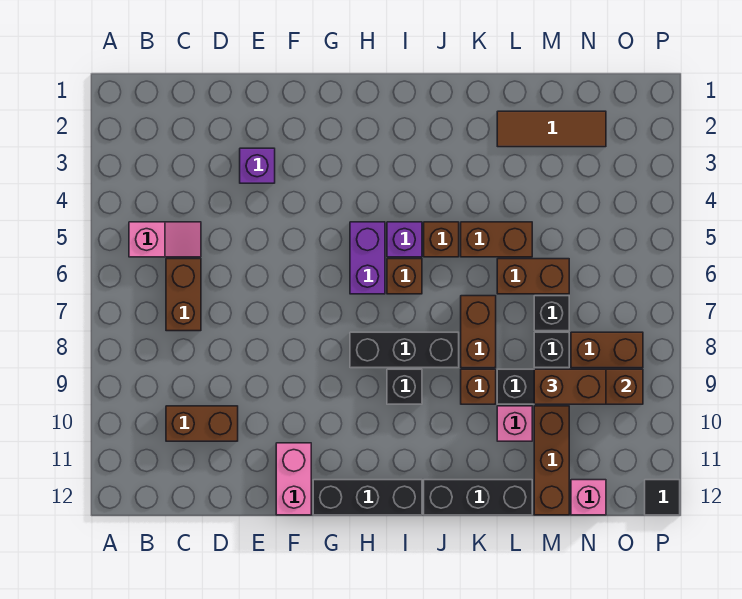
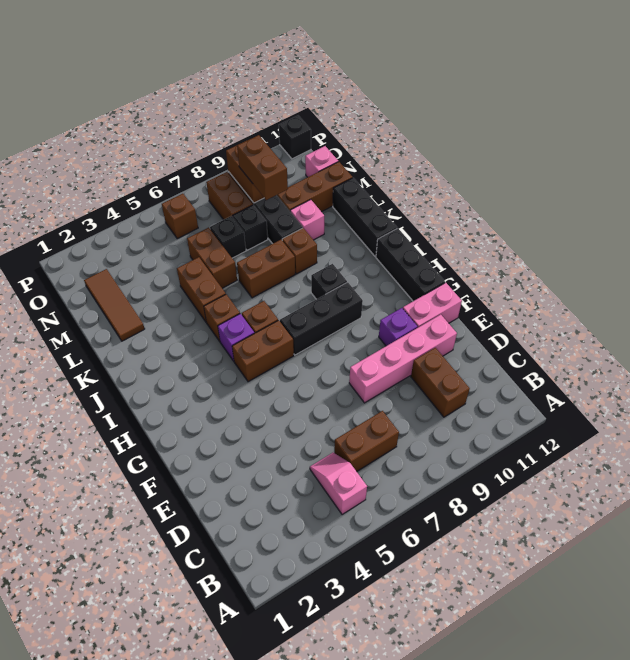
purple 1x1 brick [240,148,275,183] -> purple 1x1 brick moved to [379,308,417,346]
none -> pink 1x4 brick [349,315,457,403]
purple 1x2 brick [350,222,385,294] -> brown 1x2 brick [232,320,294,382]
black 1x3 brick [350,332,459,368] -> black 1x3 brick turned to [280,282,363,355]
none -> brown 1x1 brick [162,194,198,239]
black 1x1 tile [645,480,680,515] -> black 1x1 brick [279,116,311,159]

